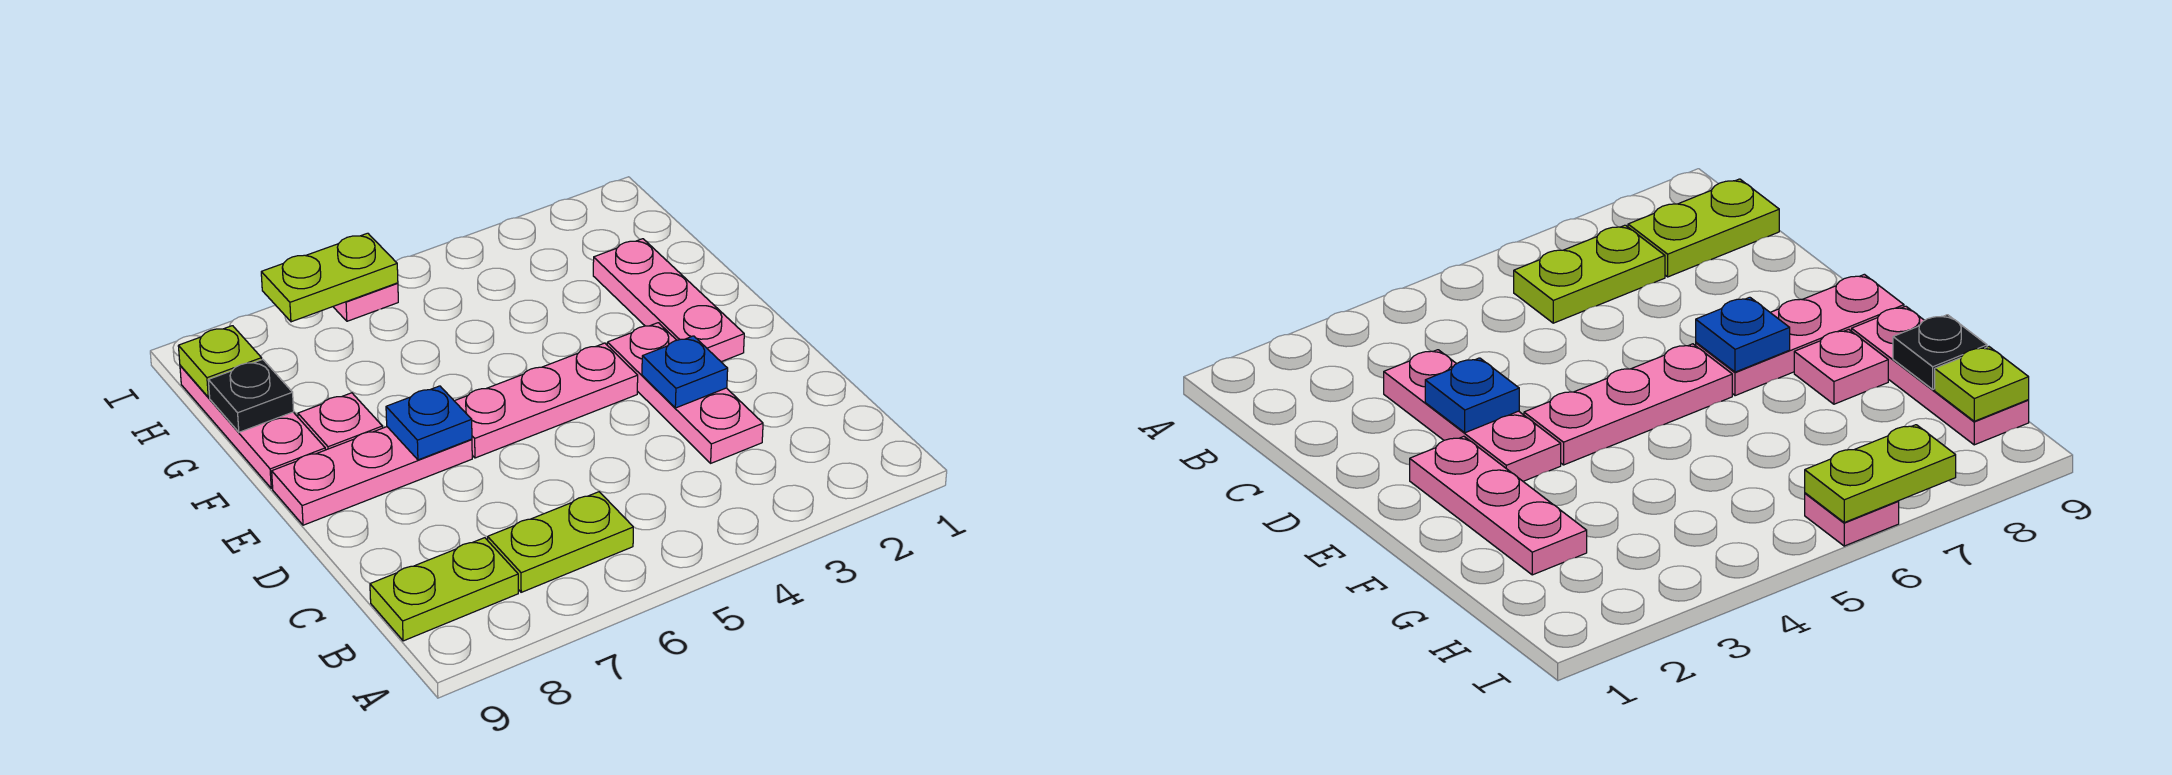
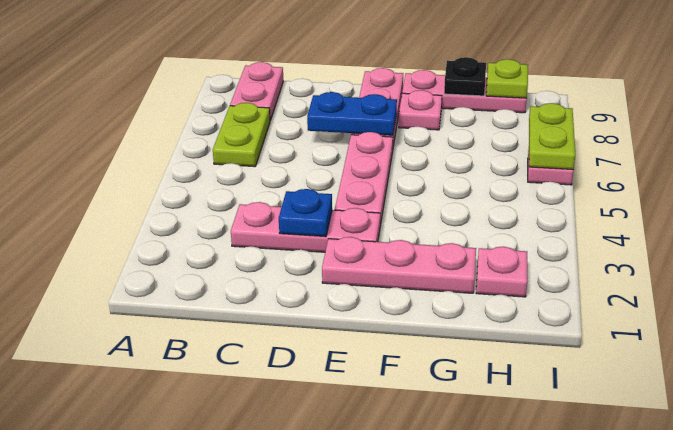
lime 1x2 plate [370,538,518,641] -> pink 1x2 plate [230,62,283,120]
blue 1x1 plate [386,386,472,460] -> blue 1x2 plate [307,92,397,135]
none -> pink 1x1 plate [476,247,527,297]

